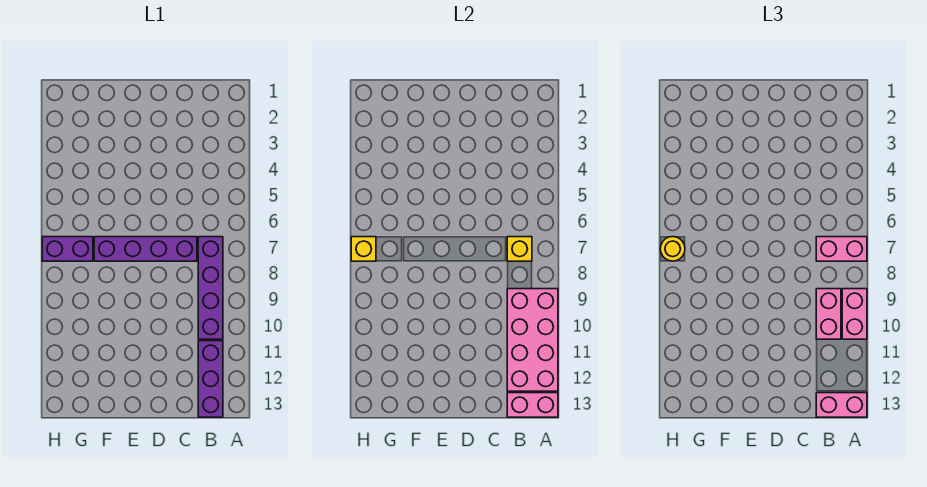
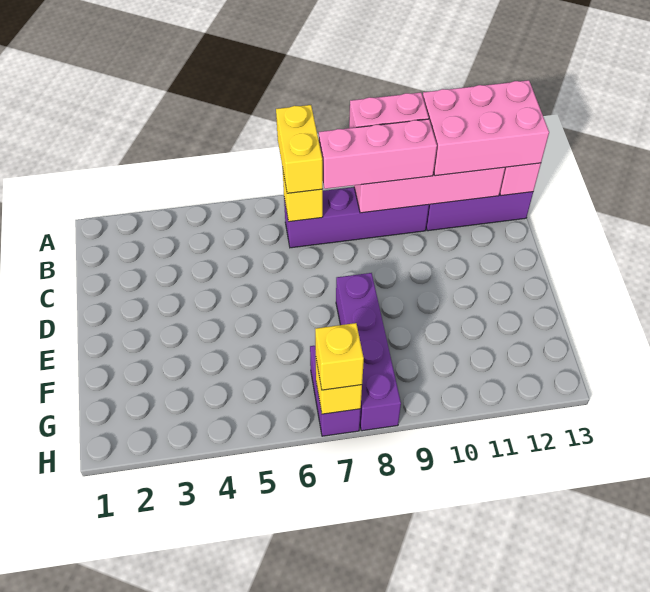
pink 1x2 brick [816,237,867,261] -> yellow 1x2 brick [276,105,323,193]
pink 1x2 brick [816,393,867,417] -> pink 2x3 brick [423,80,549,176]
pink 1x2 brick [816,289,841,339] -> pink 1x3 brick [319,119,437,189]
purple 1x4 brick [94,237,197,261] -> purple 1x4 brick moved to [336,273,401,431]
yellow 1x1 round brick [660,237,685,261] -> yellow 1x1 brick [315,323,364,390]

